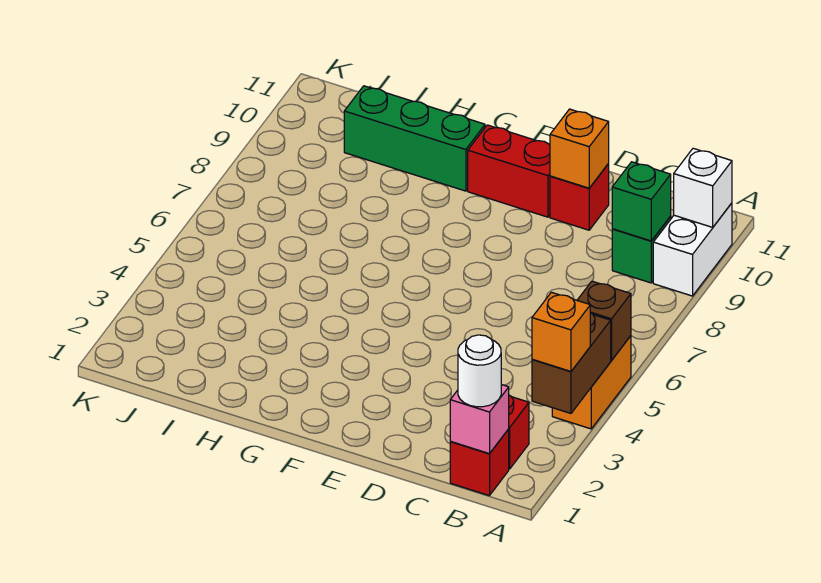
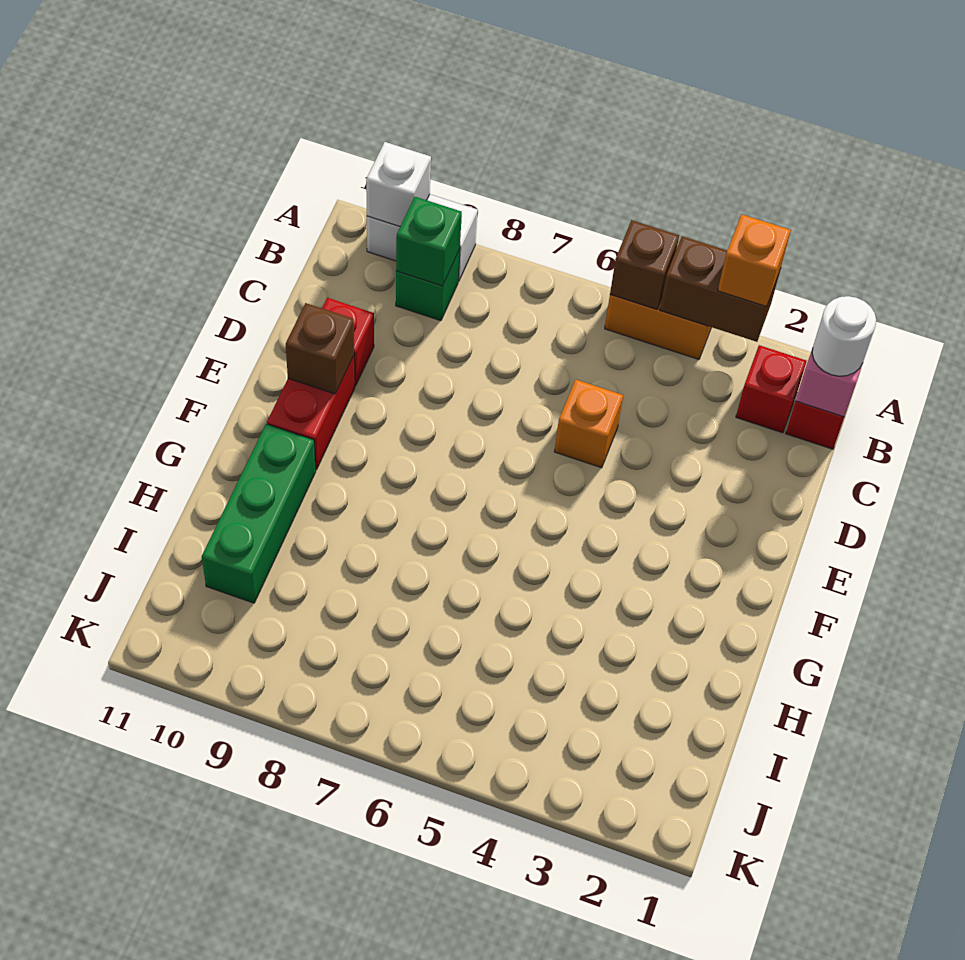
orange 1x1 brick [550,109,609,188] -> orange 1x1 brick moved to [555,379,623,468]
none -> brown 1x1 brick [286,303,354,394]

